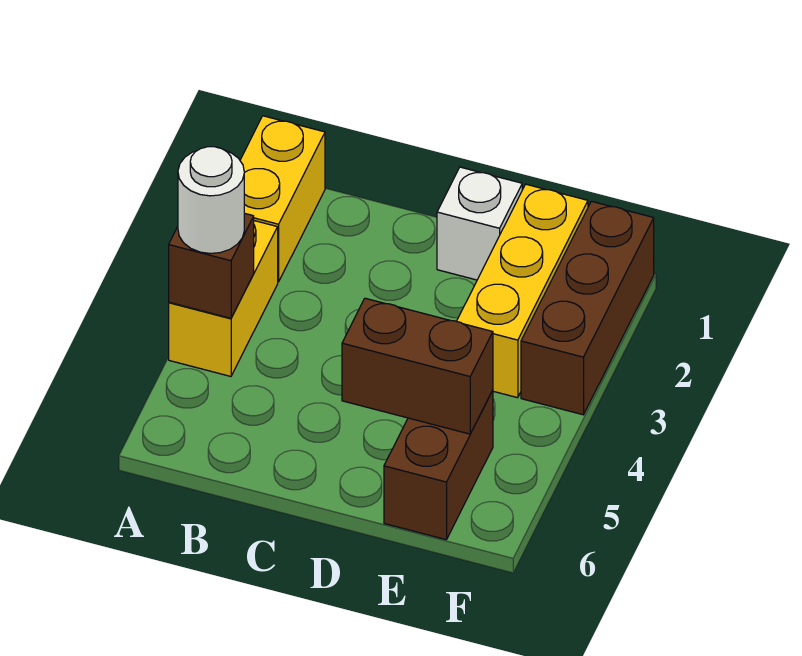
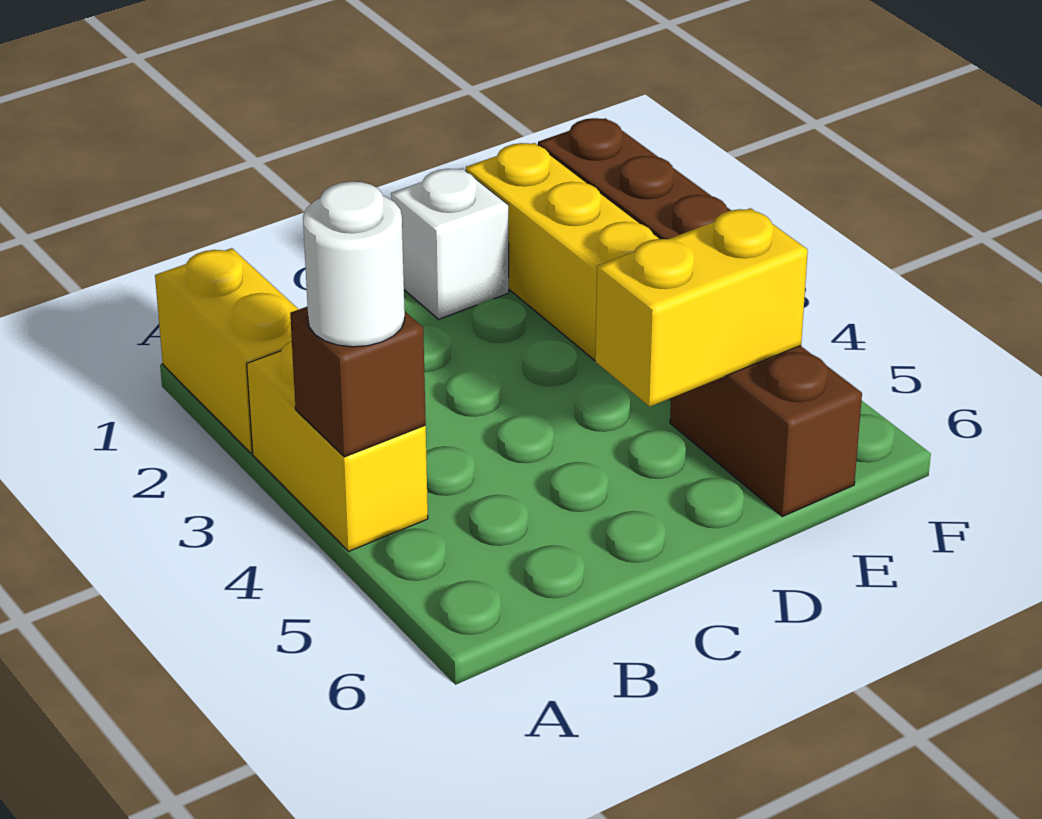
brown 1x2 brick [342,298,493,434] -> yellow 1x2 brick [595,208,808,407]

